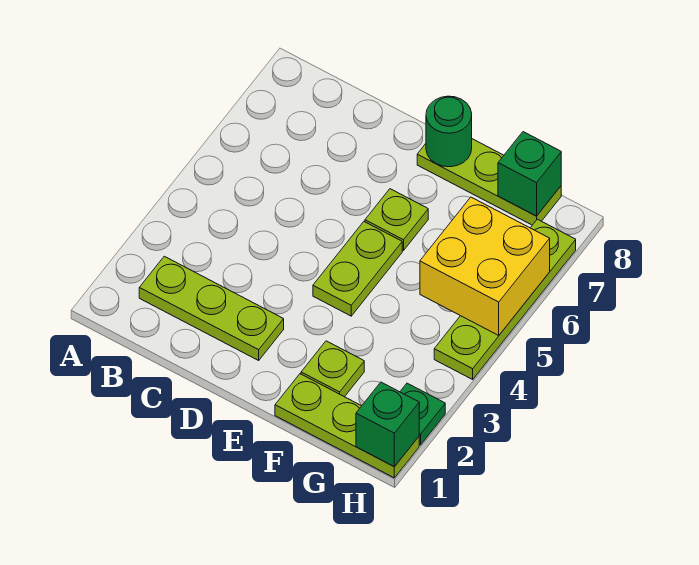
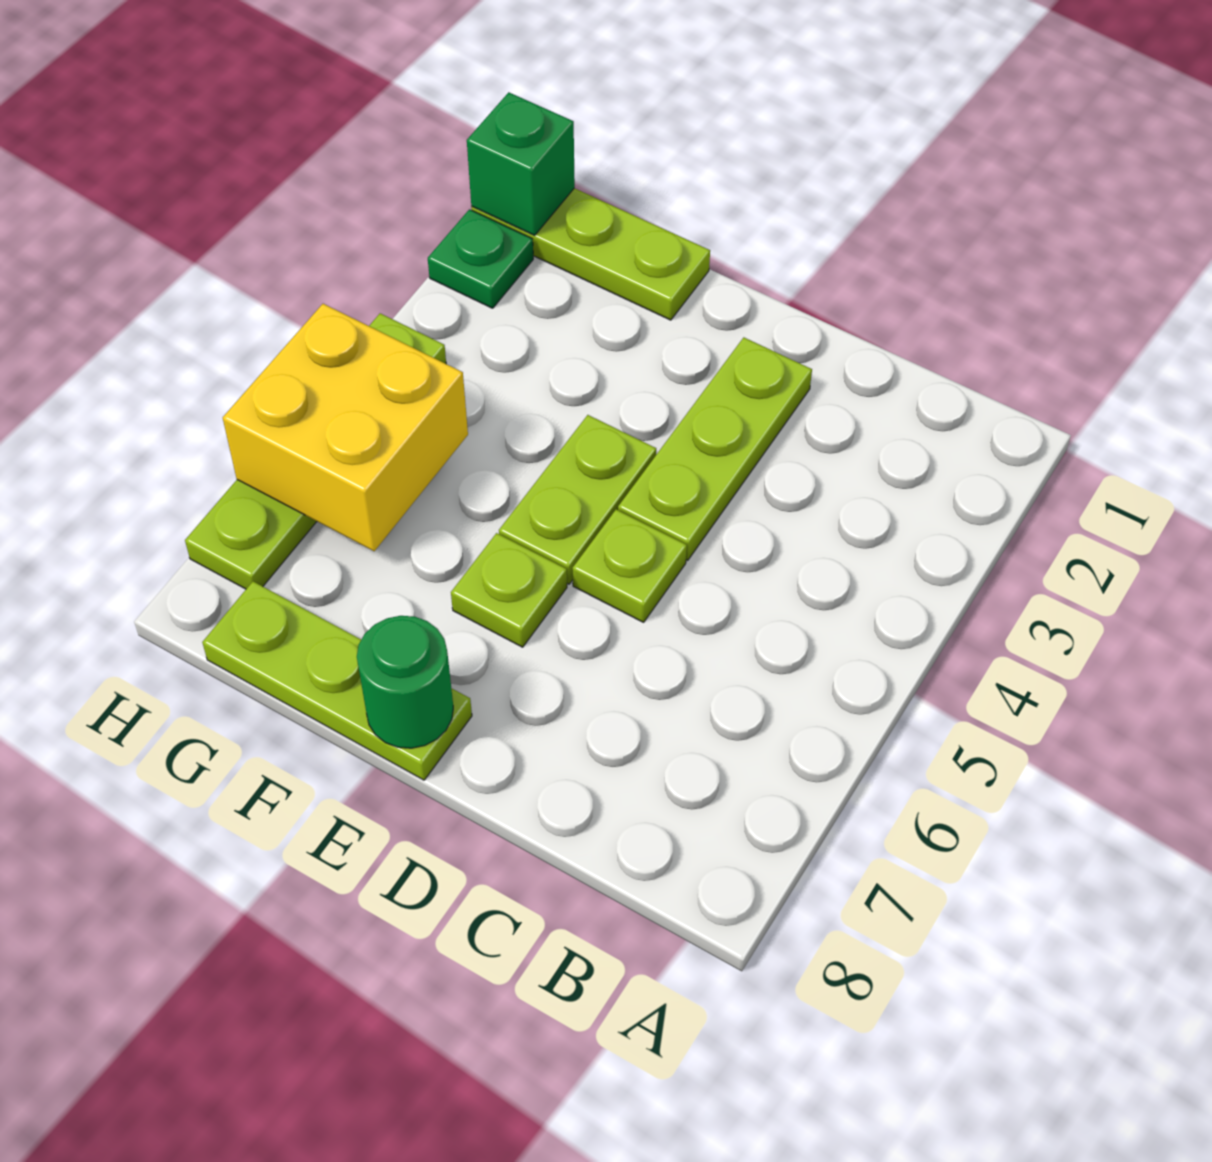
lime 1x3 plate [139,256,284,360] -> lime 1x3 plate turned to [618,338,812,560]
lime 1x1 plate [301,341,364,397] -> lime 1x1 plate moved to [572,510,687,622]
green 1x1 brick [498,132,561,216] -> none

